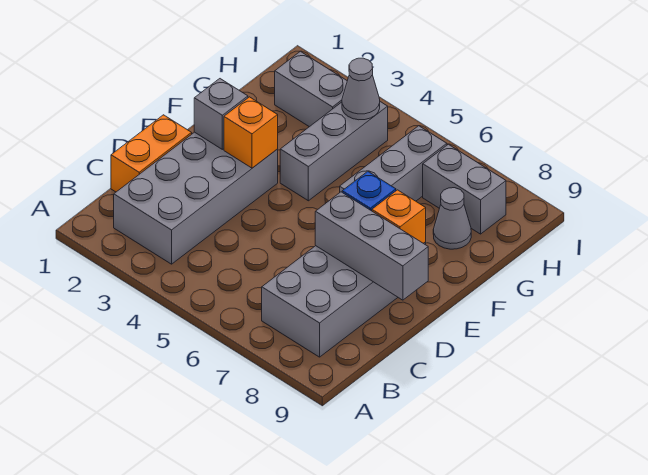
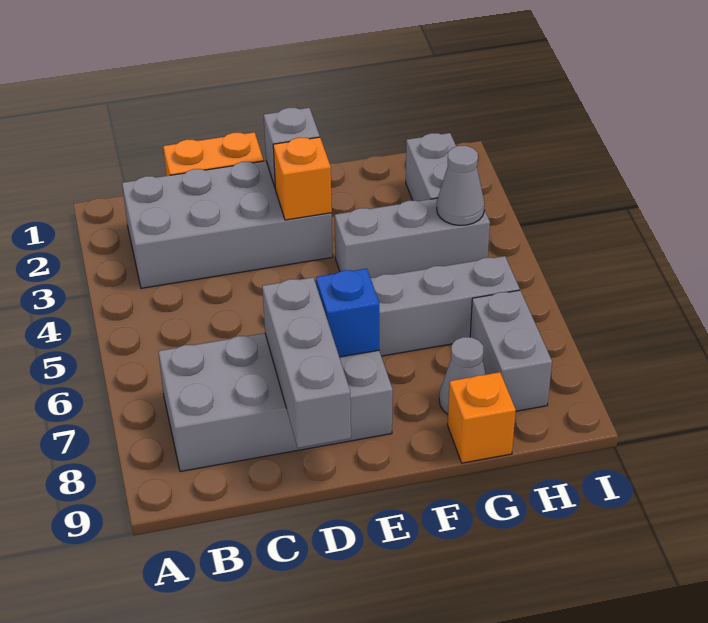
orange 1x1 brick [372,190,426,243] -> orange 1x1 brick moved to [448,372,516,463]

